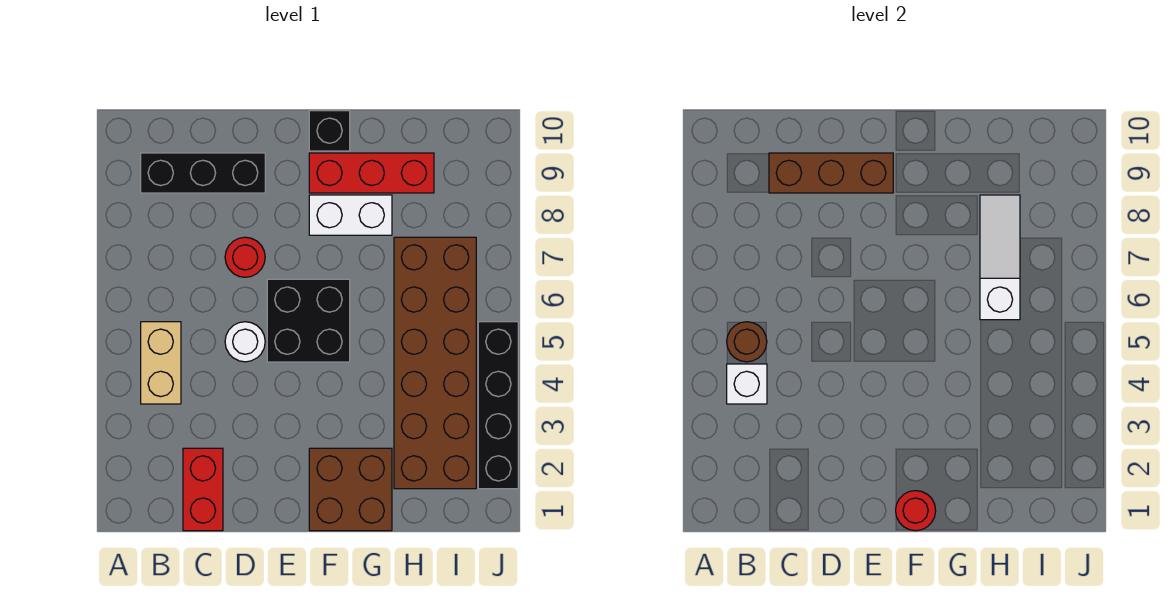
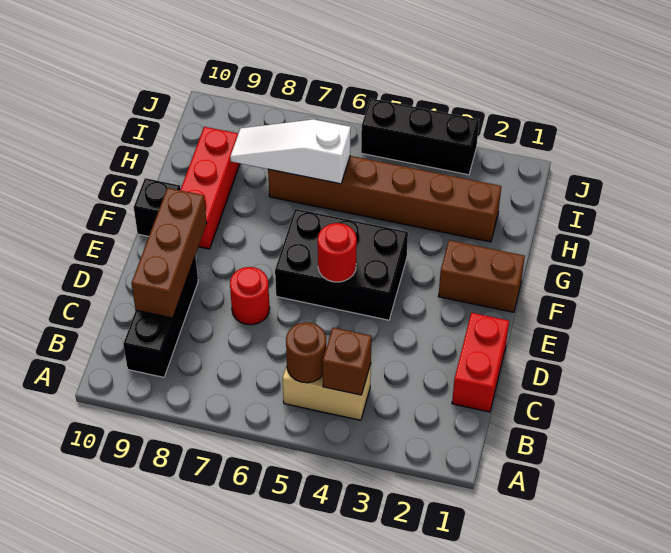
white 1x1 brick [727,364,767,404] -> brown 1x1 brick [323,328,372,395]
red 1x2 brick [183,448,223,531] -> red 1x2 brick turned to [452,313,509,412]
white 1x1 round brick [225,322,265,362] -> none
black 2x2 brick [267,279,350,362] -> black 2x3 brick [275,209,408,320]
brown 2x2 brick [309,448,392,531] -> brown 1x2 brick [439,240,525,312]
red 1x1 round brick [896,491,936,531] -> red 1x1 round brick moved to [318,223,357,282]
white 1x2 brick [309,195,392,235] -> none
brown 2x6 brick [394,237,476,489] -> brown 1x6 brick [268,156,501,242]
black 1x4 brick [478,322,518,489] -> black 1x3 brick [361,98,479,175]

